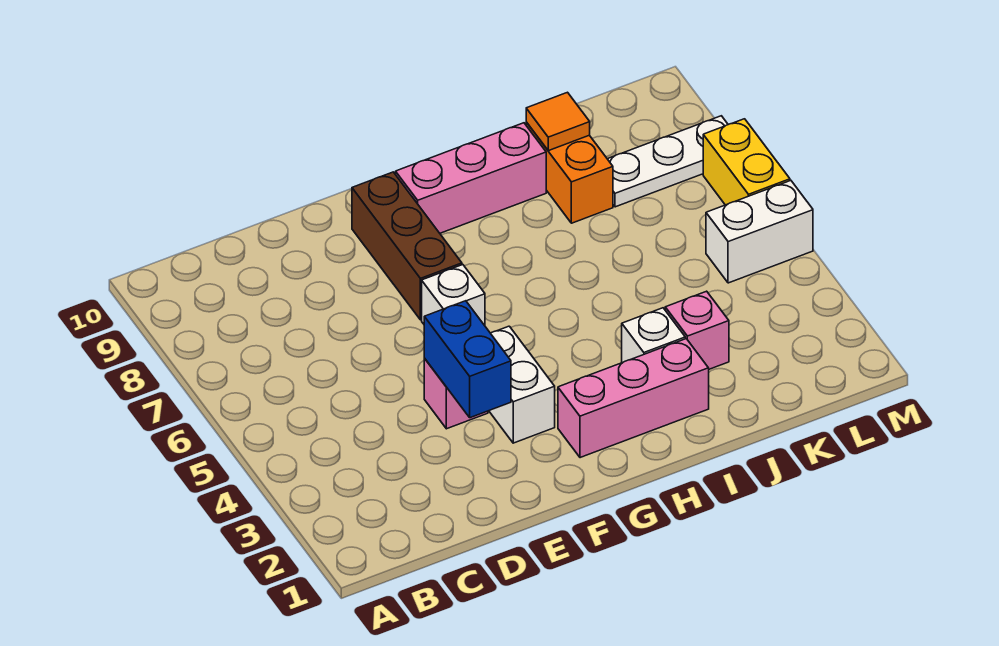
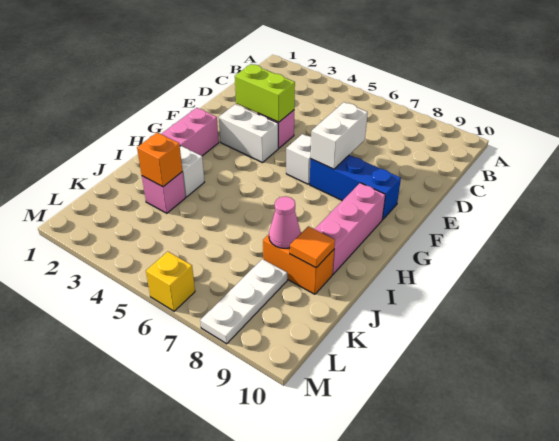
blue 1x2 brick [424,301,511,418] -> lime 1x2 brick [235,64,295,122]
brown 1x3 brick [352,172,462,320] -> blue 1x3 brick [310,155,401,220]
none -> orange 1x1 brick [137,133,183,187]
none -> pink 1x1 cone [269,196,301,248]
white 1x2 brick [706,181,813,283] -> white 1x2 brick moved to [311,102,368,169]
yellow 1x2 brick [703,119,790,205] -> yellow 1x1 brick [146,252,195,311]

